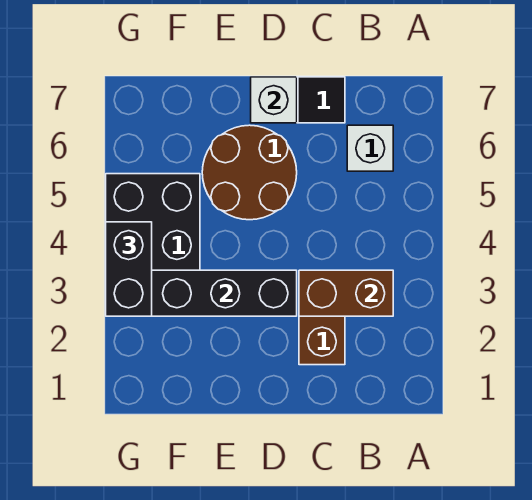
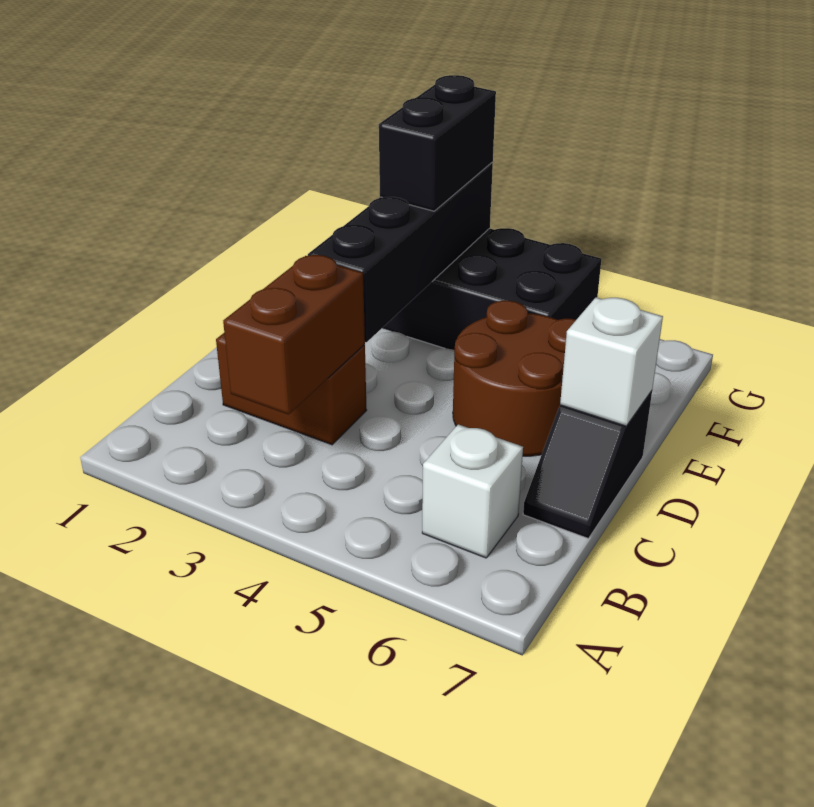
black 1x2 brick [106,222,152,316] -> black 1x2 brick turned to [379,75,496,211]

